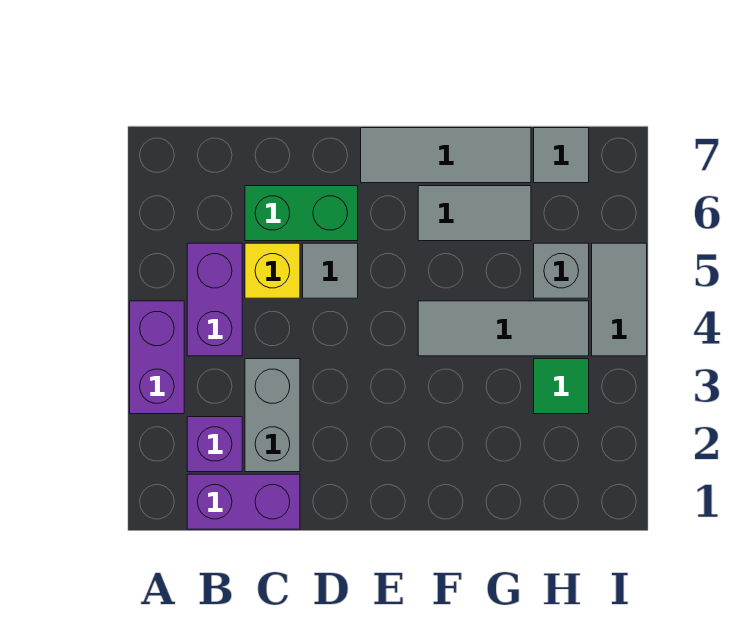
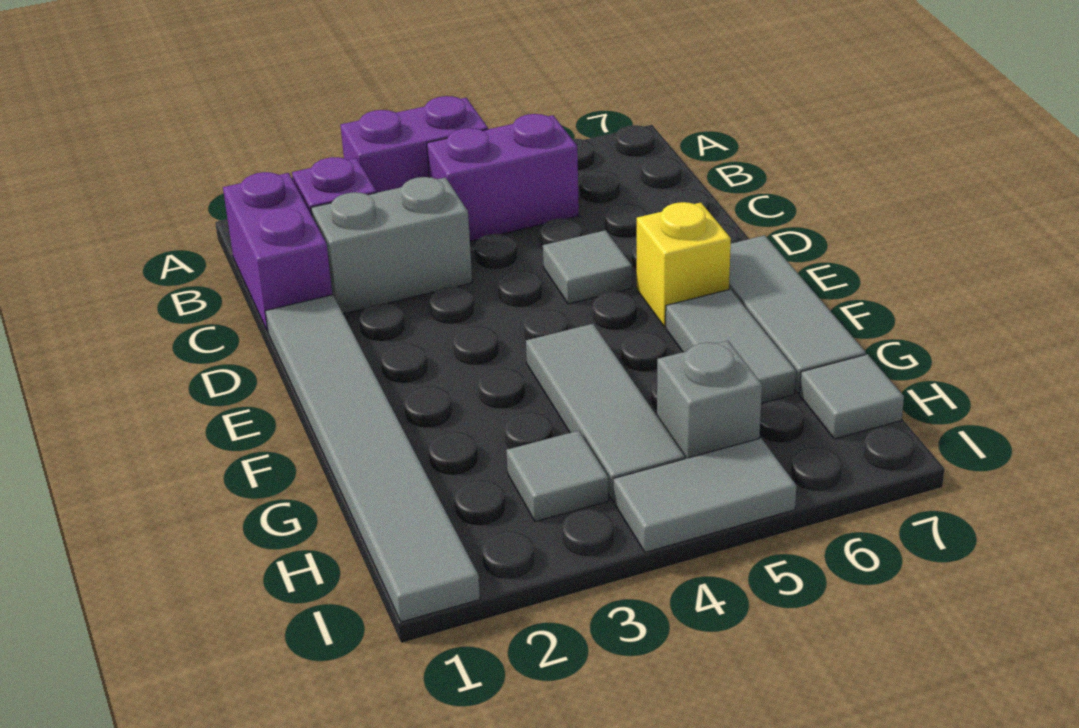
yellow 1x1 brick [245,243,300,298] -> yellow 1x1 brick moved to [637,202,731,327]
green 1x2 brick [245,186,358,241] -> none
none -> grey 1x6 tile [265,295,480,622]
green 1x1 tile [534,359,589,414] -> grey 1x1 tile [506,431,609,522]

